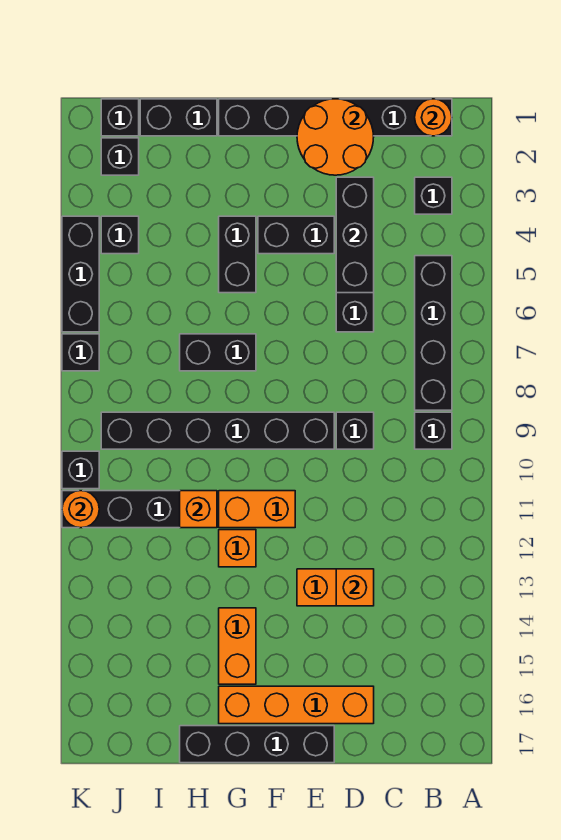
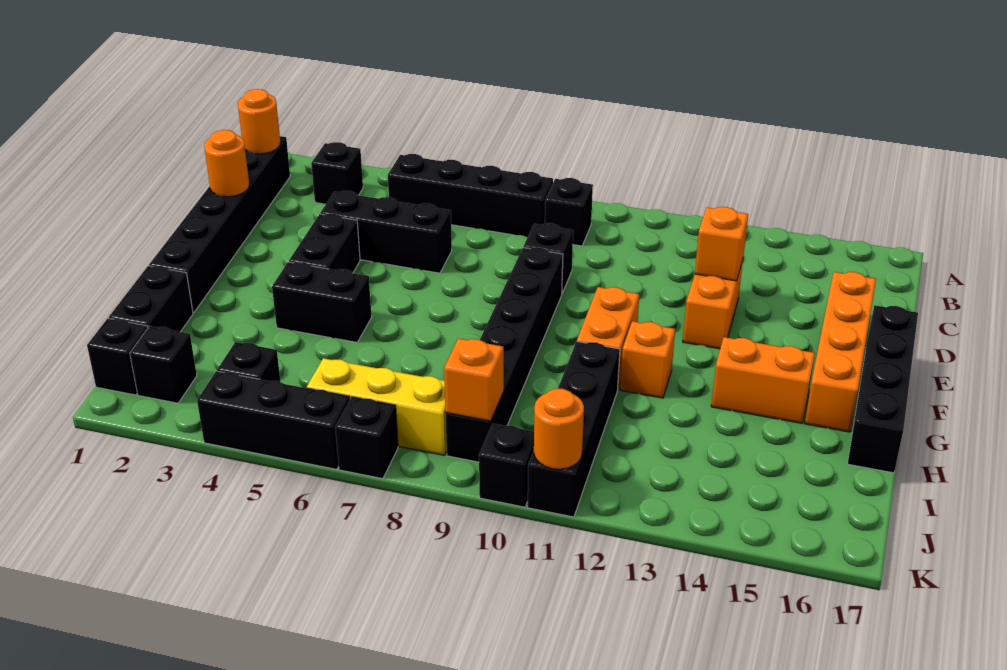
orange 2x2 round brick [297,99,374,175] -> orange 1x1 round brick [204,130,249,197]
black 1x3 brick [336,177,374,293] -> none
black 1x2 brick [180,334,256,371] -> none
orange 1x1 brick [180,491,217,528] -> orange 1x1 brick moved to [444,338,504,421]
none -> yellow 1x3 brick [307,358,447,455]

